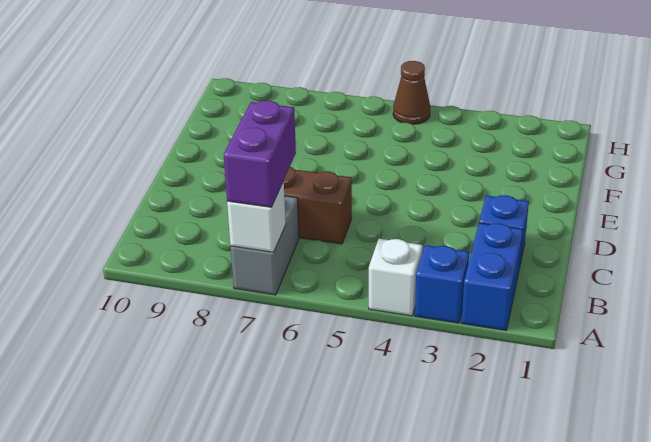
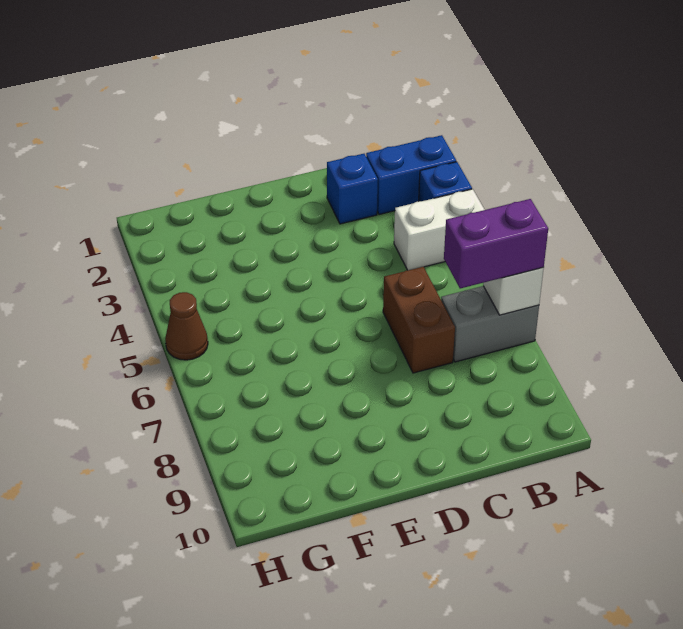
white 1x1 brick [369,239,422,316] -> white 1x2 brick [394,189,485,270]

